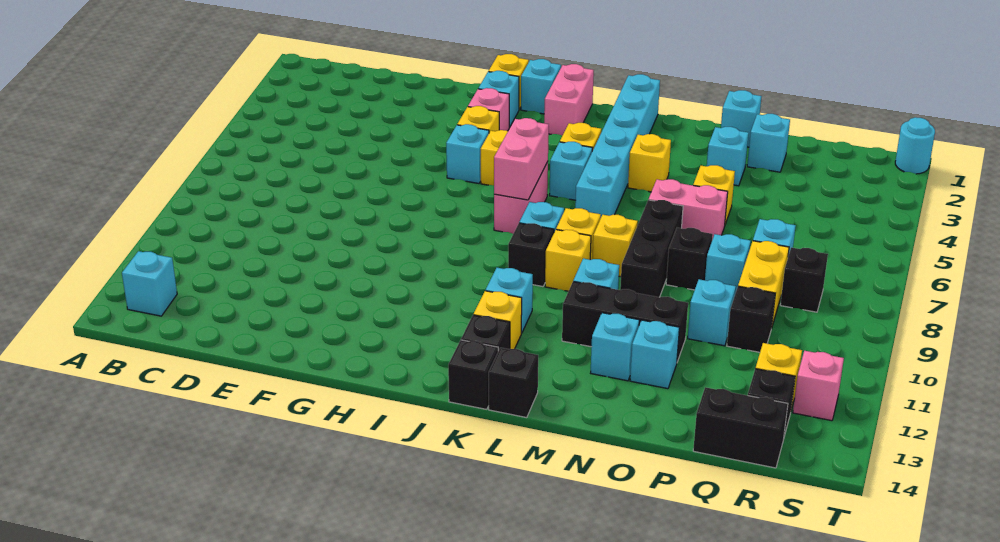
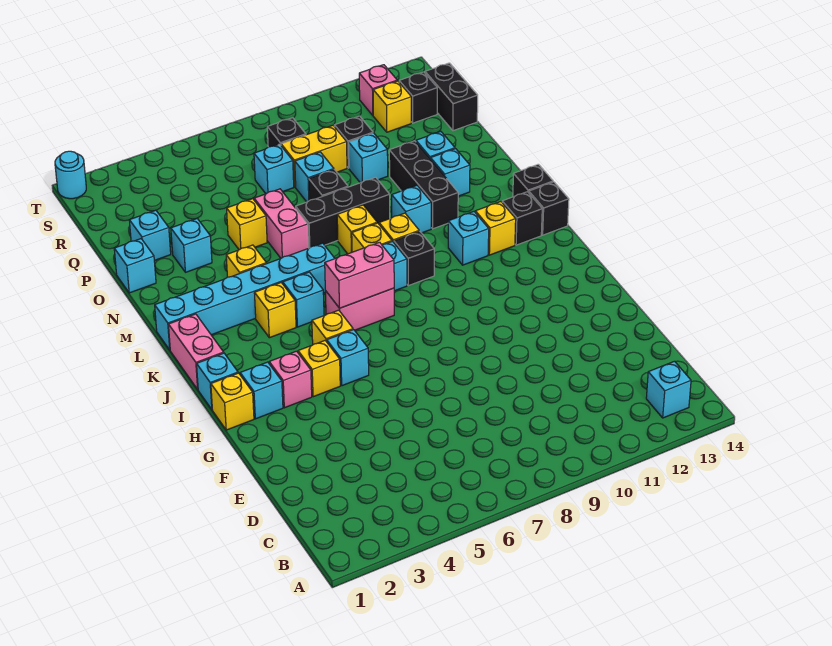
pink 1x2 brick [544,64,594,136] -> pink 1x2 brick turned to [168,314,224,389]

